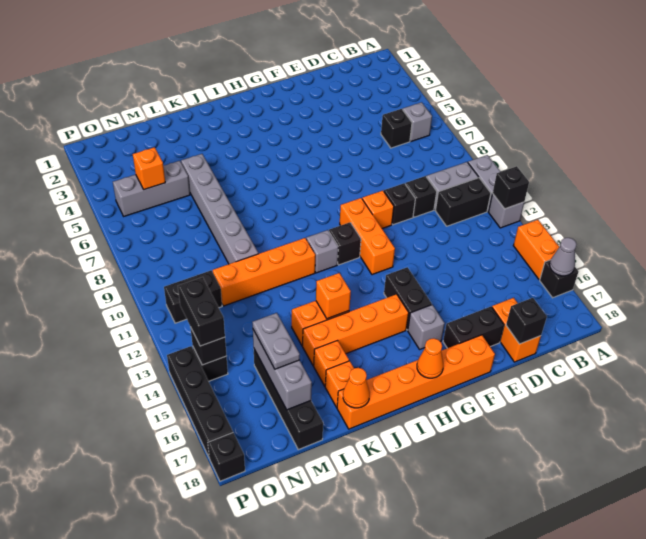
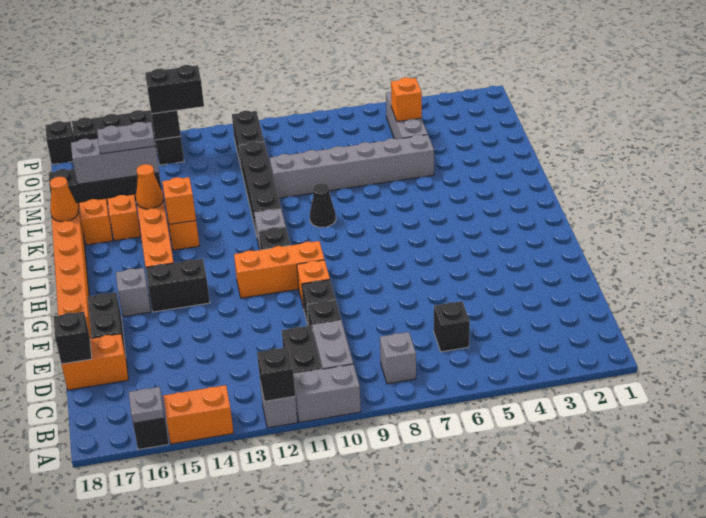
grey 1x1 cone [550,238,577,276] -> grey 1x1 plate [129,387,164,423]
grey 1x1 brick [403,102,432,141] -> grey 1x1 brick moved to [380,332,416,384]
orange 1x1 cone [417,338,443,378] -> orange 1x1 cone moved to [136,164,163,209]
none -> black 1x1 cone [310,183,336,227]
orange 1x4 brick [213,238,315,306] -> black 1x4 brick [239,142,281,236]

